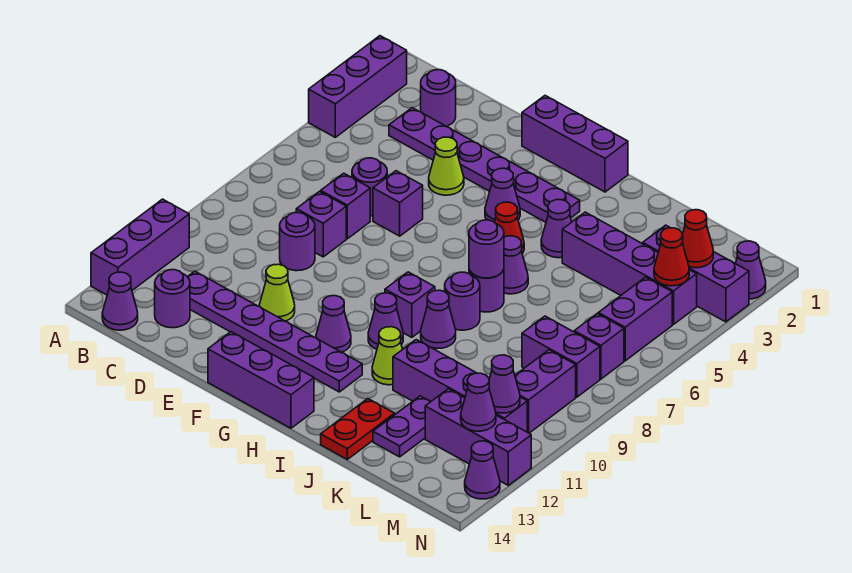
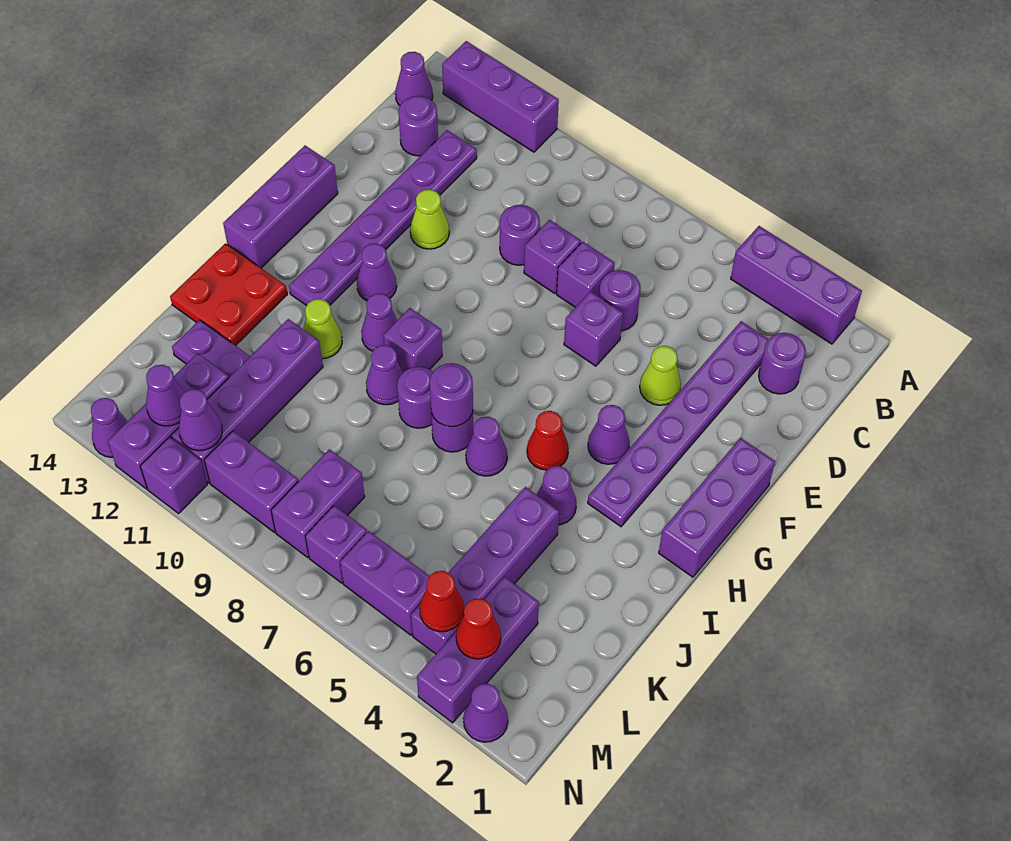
red 1x2 plate [321,399,395,459] -> red 2x2 plate [170,243,287,346]
none -> purple 1x1 brick [140,437,207,513]

